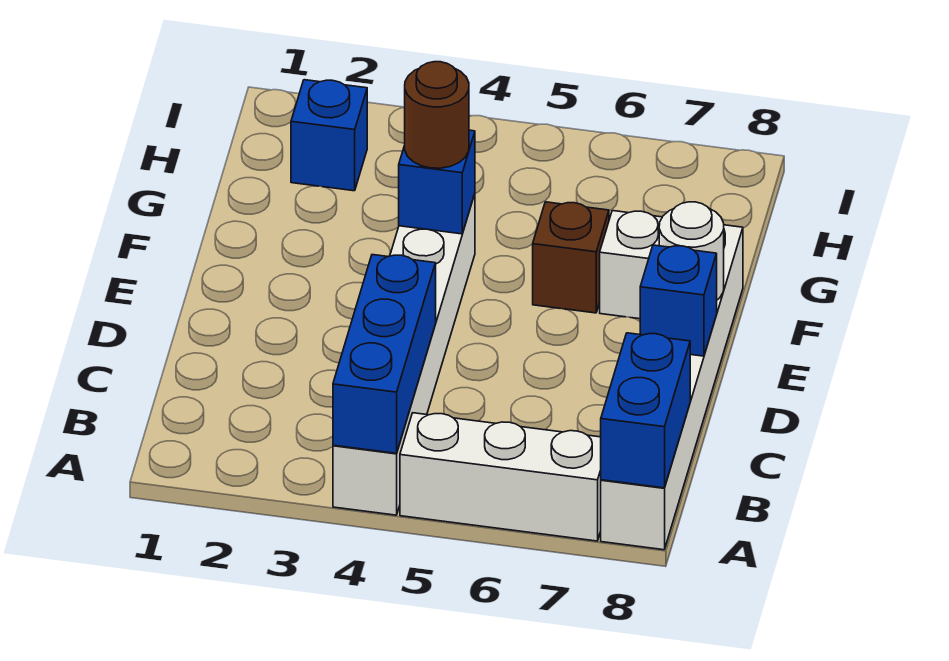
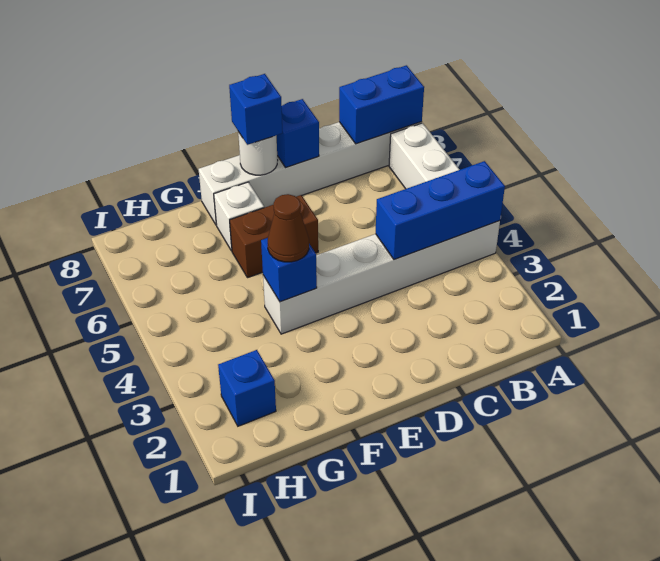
none -> blue 1x1 brick [229,74,282,145]
brown 1x1 round brick [405,62,469,168] -> brown 1x1 cone [268,194,309,262]
brown 1x1 brick [533,202,609,313] -> brown 1x2 brick [230,195,318,278]

